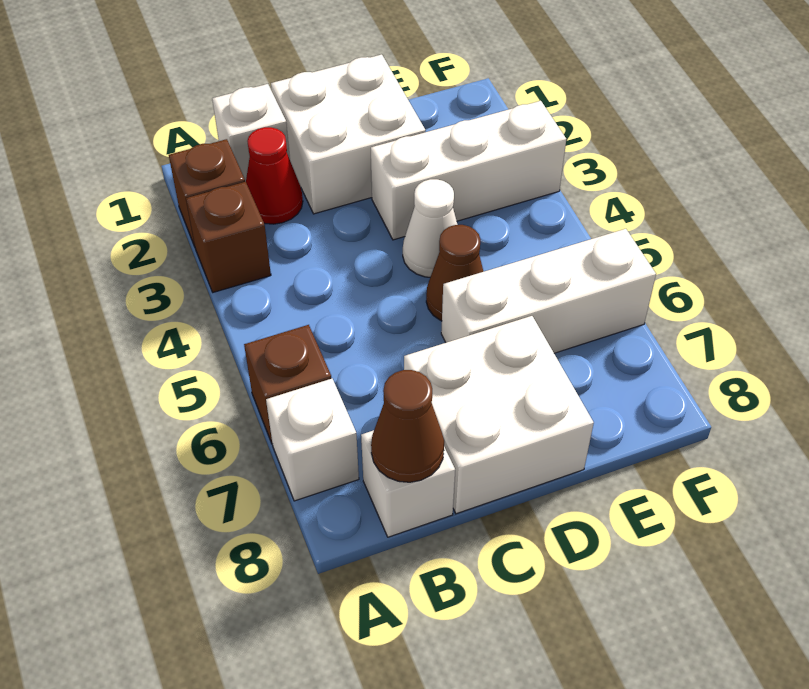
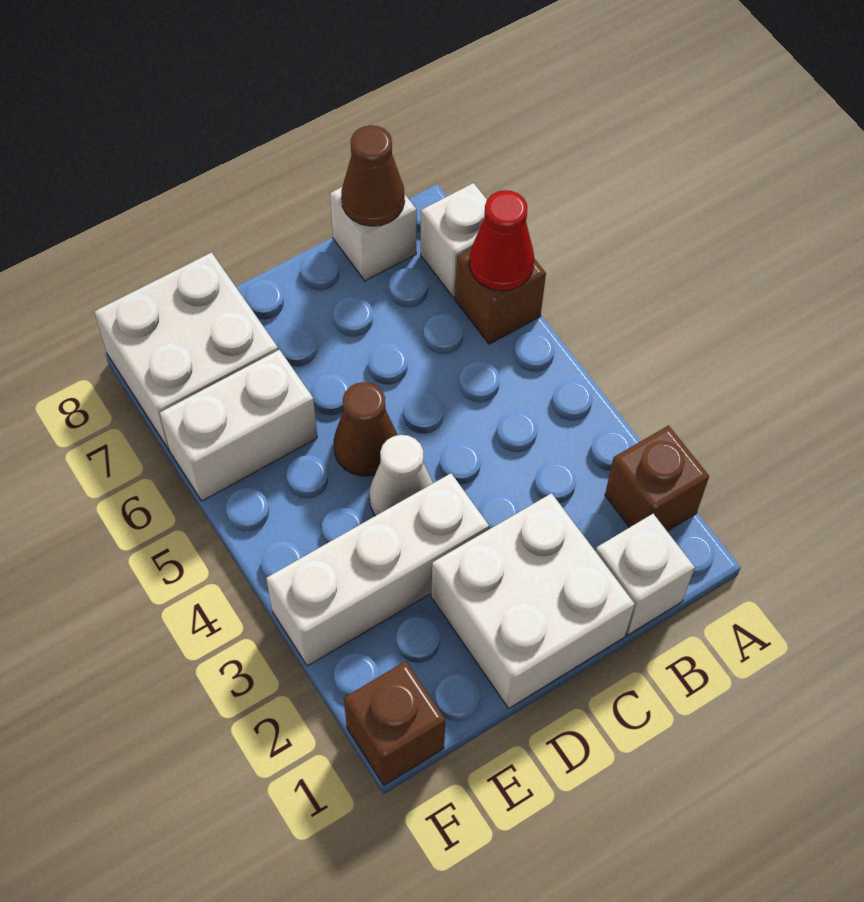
brown 1x1 brick [186,182,271,292] -> brown 1x1 brick moved to [344,661,446,785]
red 1x1 cone [246,127,303,224] -> red 1x1 cone moved to [469,190,534,291]
white 2x2 brick [404,316,594,514] -> white 2x2 brick moved to [94,252,278,449]
white 1x3 brick [441,229,656,353] -> white 1x2 brick [160,350,317,501]

